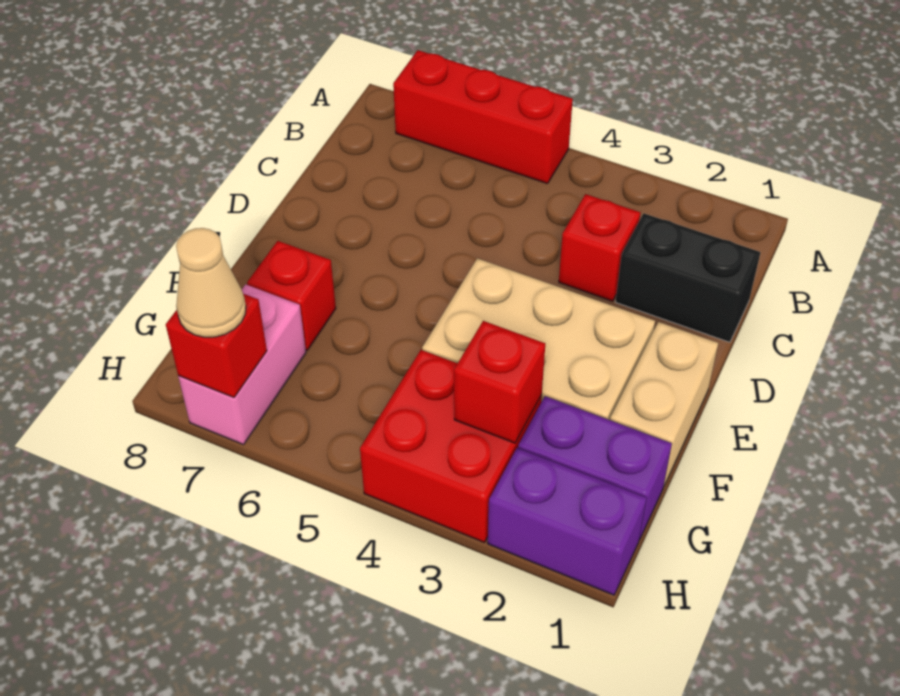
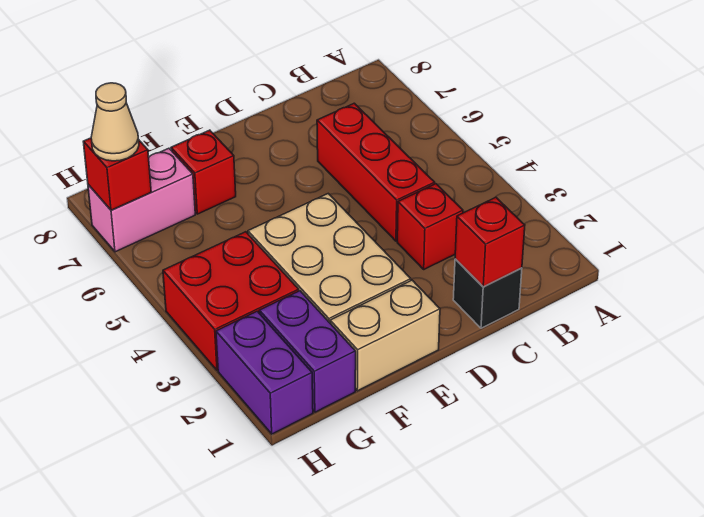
red 1x3 brick [393,50,573,184] -> red 1x3 brick moved to [317,103,435,241]
black 1x2 brick [616,213,760,342] -> black 1x1 brick [453,259,522,328]
red 1x1 brick [454,321,545,443] -> red 1x1 brick moved to [455,197,525,287]

